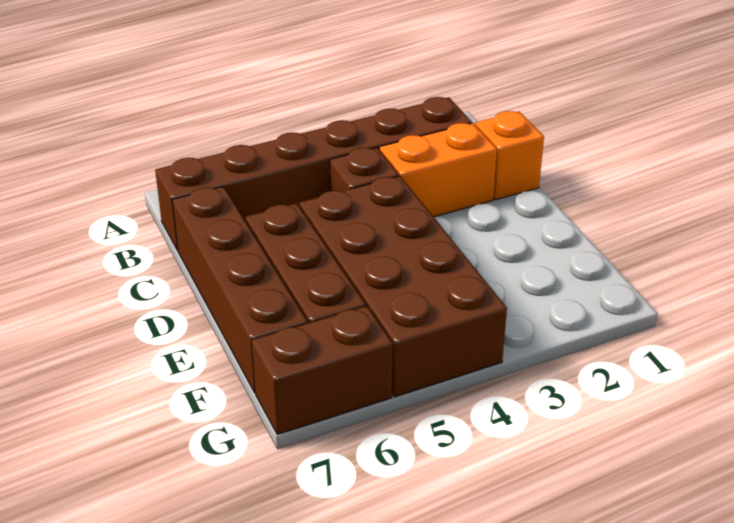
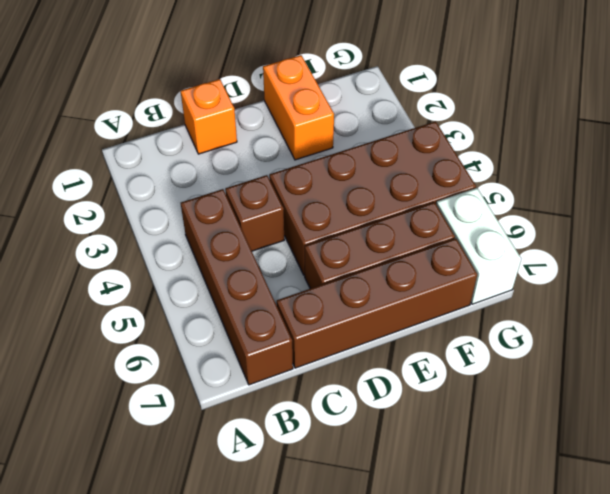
brown 1x6 brick [155,97,472,251] -> brown 1x4 brick [181,189,293,385]
orange 1x2 brick [379,123,497,217] -> orange 1x2 brick moved to [263,55,334,160]
brown 1x2 brick [252,306,393,435] -> white 1x2 brick [436,188,521,304]

